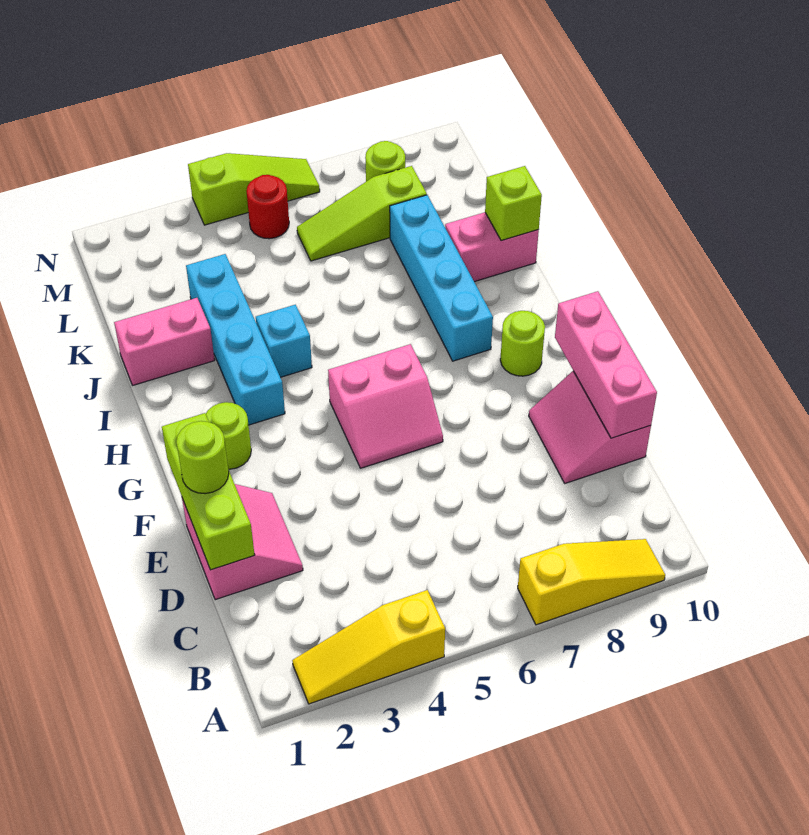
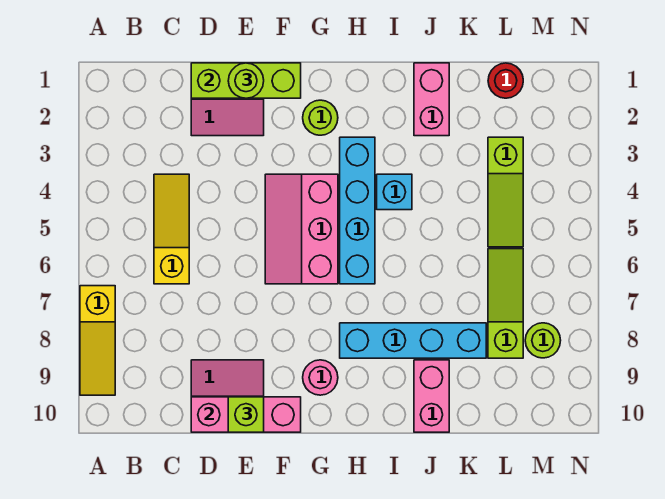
yellow 1x3 slope [292,590,445,704] -> yellow 1x3 slope moved to [154,174,189,284]
pink 2x2 slope [328,344,443,468] -> pink 2x3 slope [265,174,338,284]
lime 1x1 round brick [500,311,545,376] -> pink 1x1 round brick [303,360,338,395]
cyan 1x4 brick [186,254,285,425] -> cyan 1x4 brick turned to [340,137,375,284]
lime 1x1 brick [485,166,542,241] -> lime 1x1 brick moved to [228,397,264,432]
red 1x1 round brick [246,175,289,239] -> red 1x1 round brick moved to [488,63,523,98]
lime 1x3 slope [188,153,320,225] -> lime 1x3 slope moved to [488,137,523,247]

